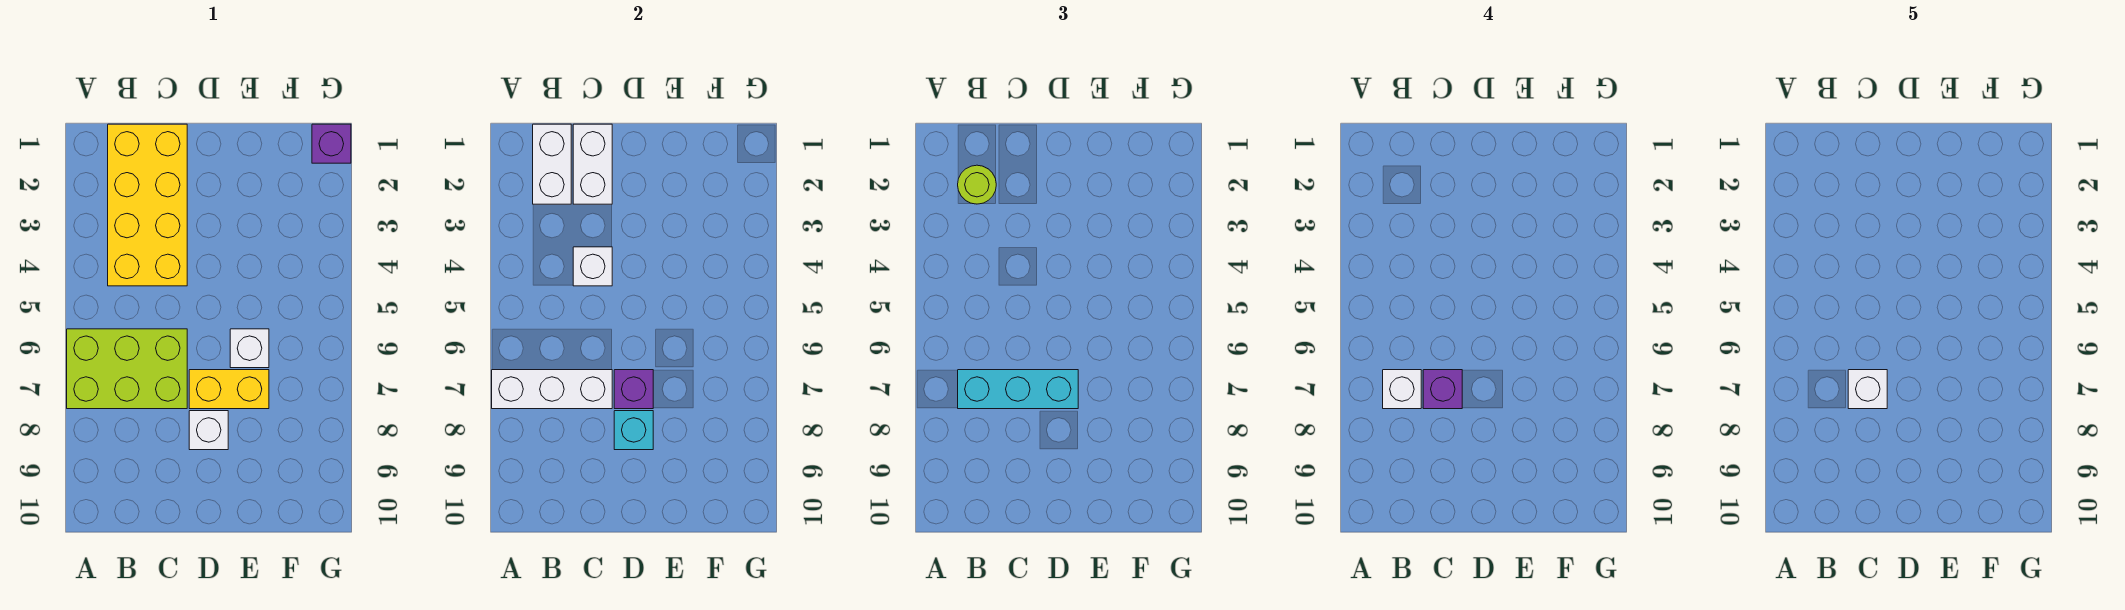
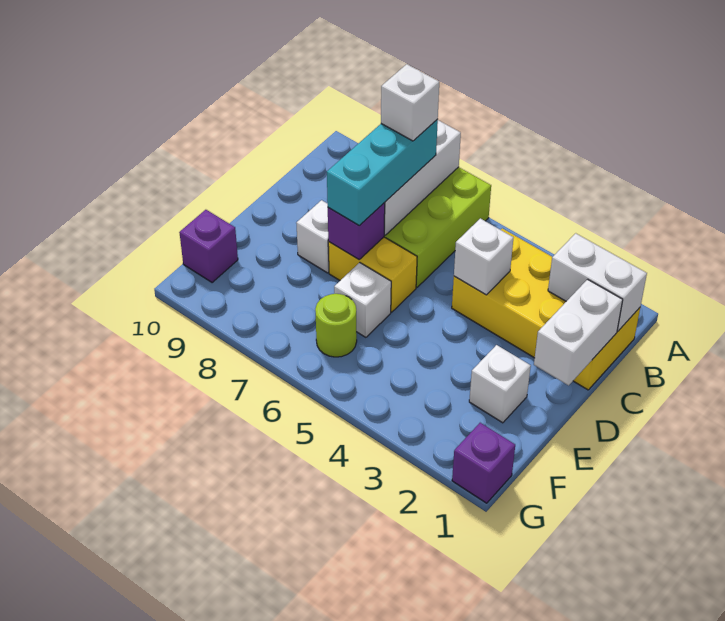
lime 1x1 round brick [958,165,996,204] -> lime 1x1 round brick moved to [315,294,357,357]
white 1x2 brick [573,124,612,204] -> white 1x2 brick turned to [534,279,623,385]
purple 1x1 brick [1423,370,1462,409] -> purple 1x1 brick moved to [179,210,238,283]
white 1x1 brick [1848,370,1887,409] -> white 1x1 brick moved to [469,345,531,423]
yellow 1x2 brick [189,370,269,409] -> yellow 1x2 brick turned to [328,237,417,312]
cyan 1x1 brick [614,411,653,450] -> none

